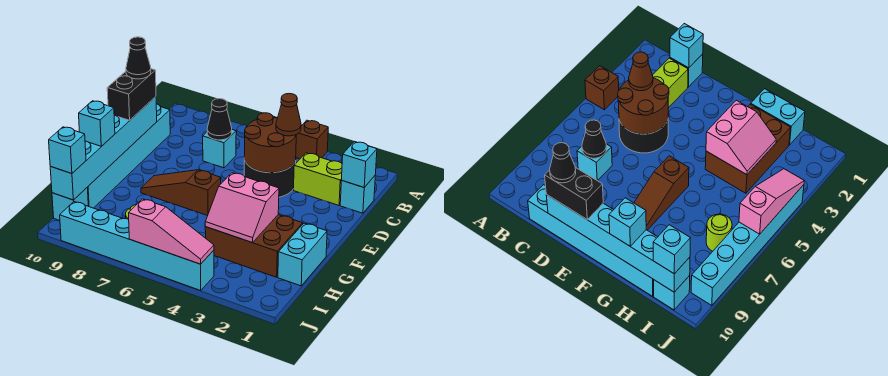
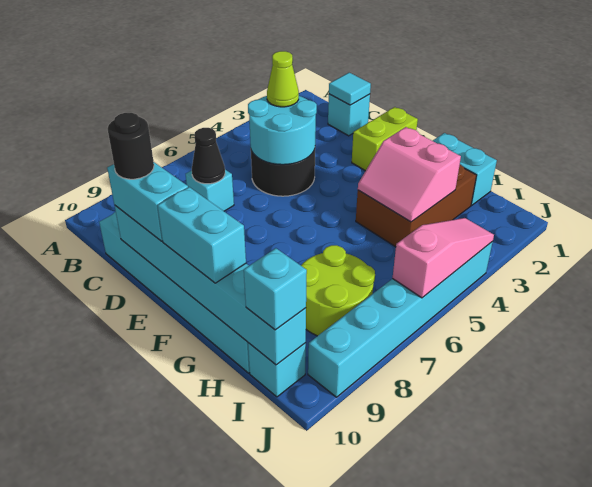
brown 1x1 brick [296,120,328,159] -> none
cyan 1x1 brick [342,142,377,187] -> cyan 1x1 tile [329,73,371,105]
lime 1x2 brick [294,153,342,205] -> lime 1x2 brick moved to [352,107,418,171]
brown 2x2 round brick [244,113,296,173] -> cyan 2x2 round brick [248,96,317,165]
brown 1x1 cone [276,94,301,136] -> lime 1x1 cone [267,51,299,107]
black 1x2 brick [107,69,156,120] -> cyan 1x2 brick [107,162,188,241]
black 1x1 cone [126,37,151,79] -> black 1x1 round brick [108,113,154,179]
brown 1x3 slope [141,170,221,216] -> none
pink 2x2 slope [205,173,279,243] -> pink 2x2 slope turned to [358,127,461,222]
cyan 1x1 brick [79,101,115,146] -> cyan 1x2 brick [157,187,246,283]
lime 1x1 round brick [706,214,732,251] -> lime 2x2 round brick [301,245,375,336]

